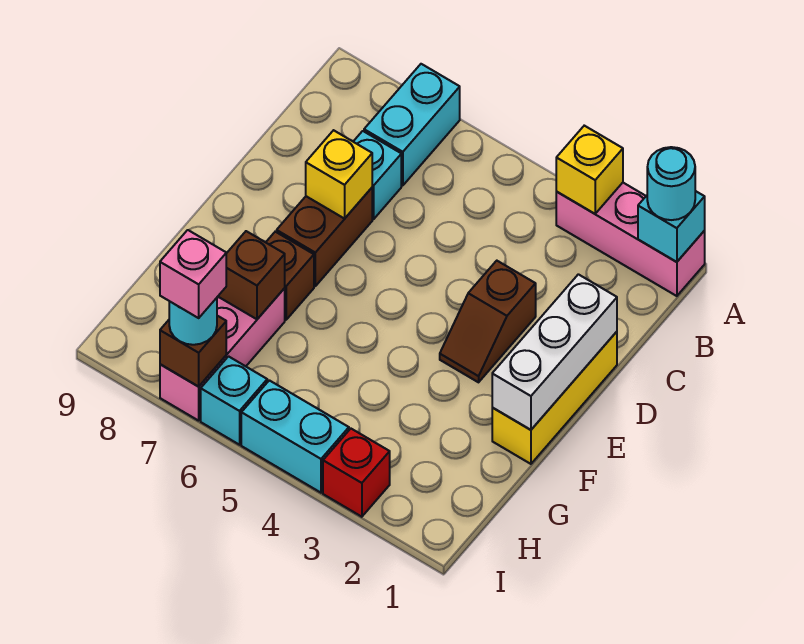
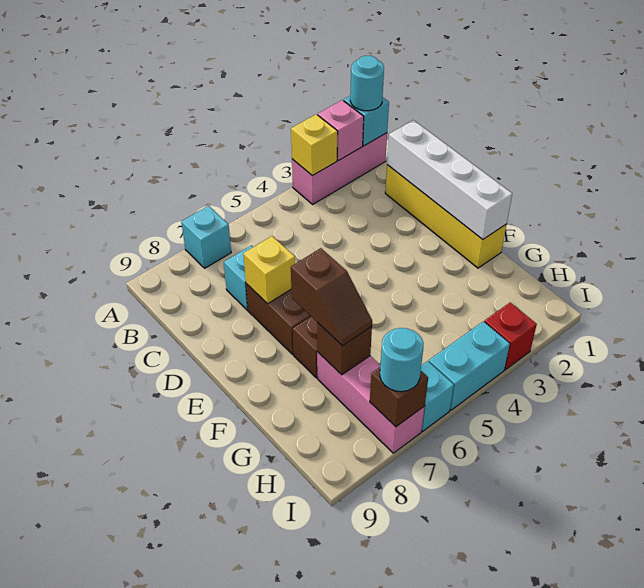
cyan 1x2 brick [364,64,460,186] -> cyan 1x1 brick [181,206,231,268]
yellow 1x3 brick [492,332,617,464] -> yellow 1x4 brick [385,165,507,268]
white 1x3 brick [492,274,617,430] -> white 1x4 brick [387,120,512,239]
brown 1x2 slope [440,261,536,382] -> brown 1x2 slope moved to [291,248,372,346]
pink 1x1 brick [160,230,226,318] -> pink 1x1 brick moved to [318,100,364,161]

